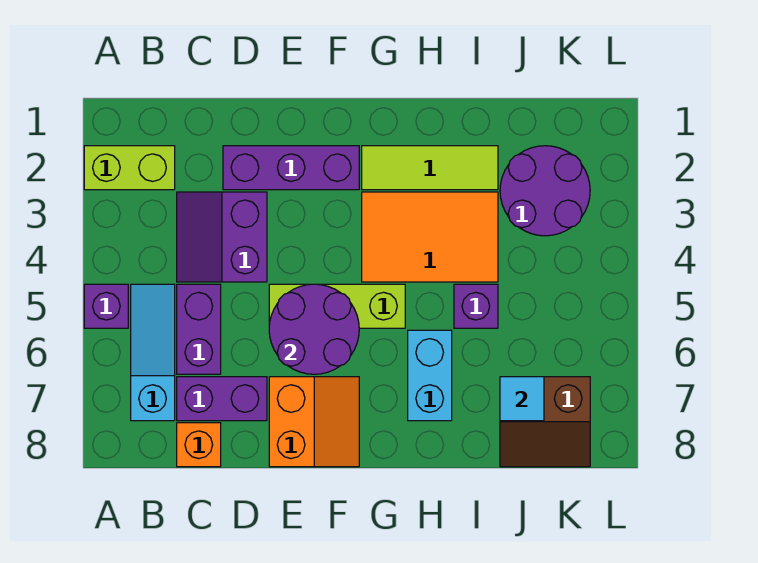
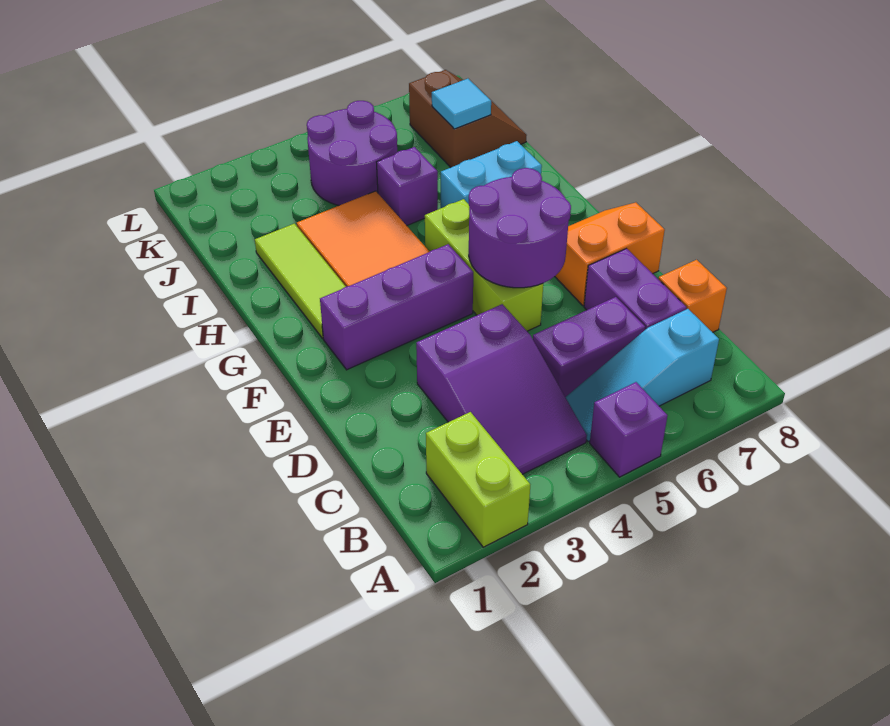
purple 2x2 slope [177,192,267,282] -> purple 2x3 slope [416,304,587,474]
purple 1x3 brick [223,146,359,190] -> purple 1x3 brick turned to [320,244,473,370]
purple 2x2 round brick [500,146,590,236] -> purple 2x2 round brick moved to [307,101,397,205]

